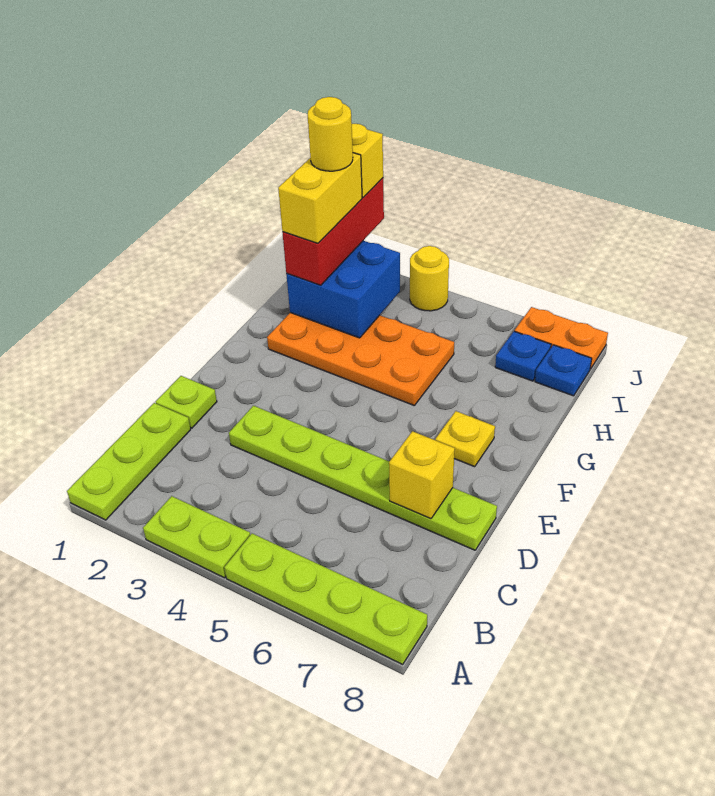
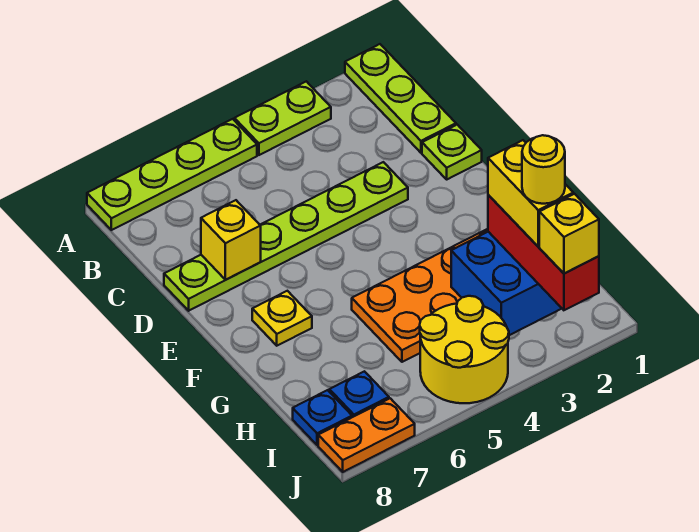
yellow 1x1 round brick [410,246,449,311] -> yellow 2x2 round brick [420,296,509,403]

